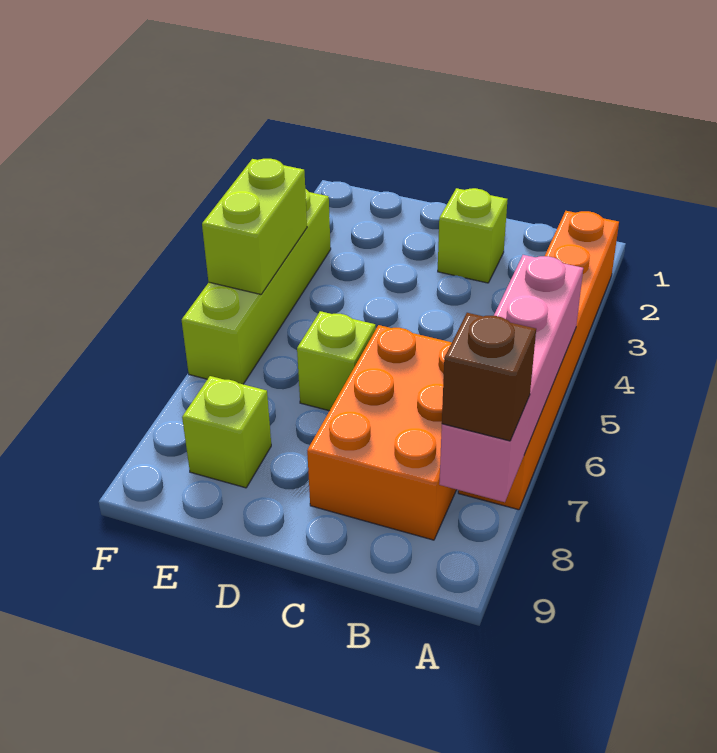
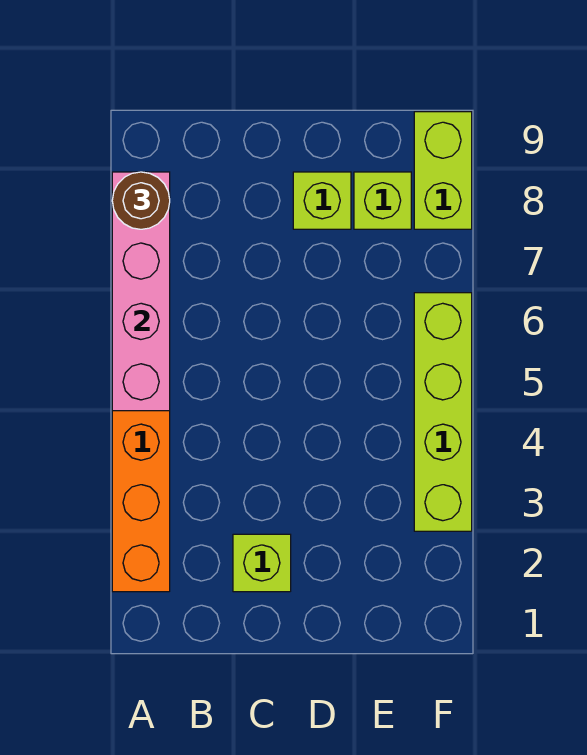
brown 1x1 brick [442,313,536,441] -> brown 1x1 round brick [112,172,170,229]
orange 2x3 brick [307,325,457,540] -> none
lime 1x1 brick [297,311,376,411] -> lime 1x1 brick moved to [293,172,351,229]
lime 1x2 brick [202,159,307,294] -> lime 1x2 brick moved to [414,112,472,229]

